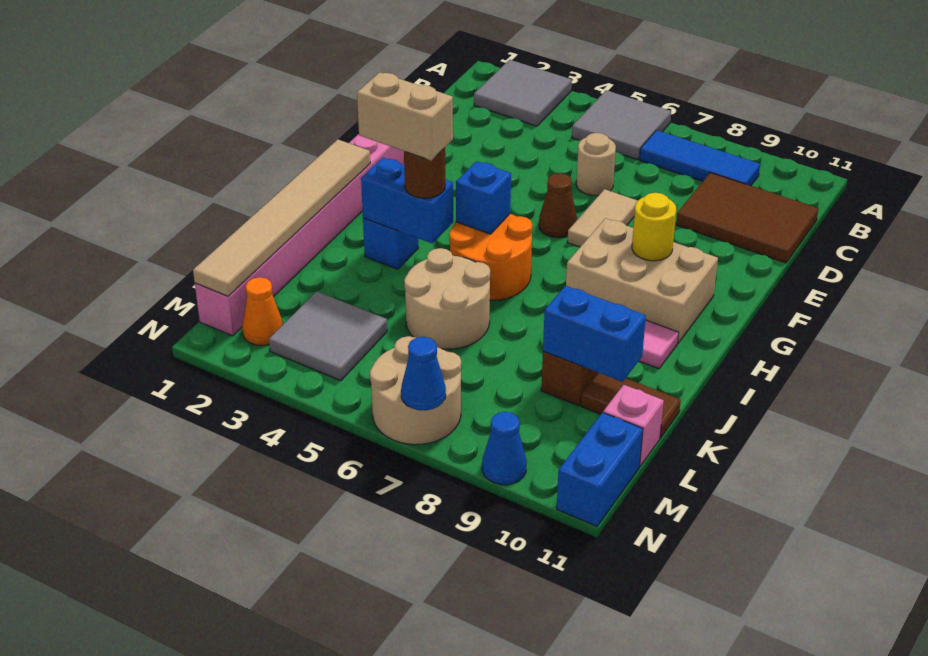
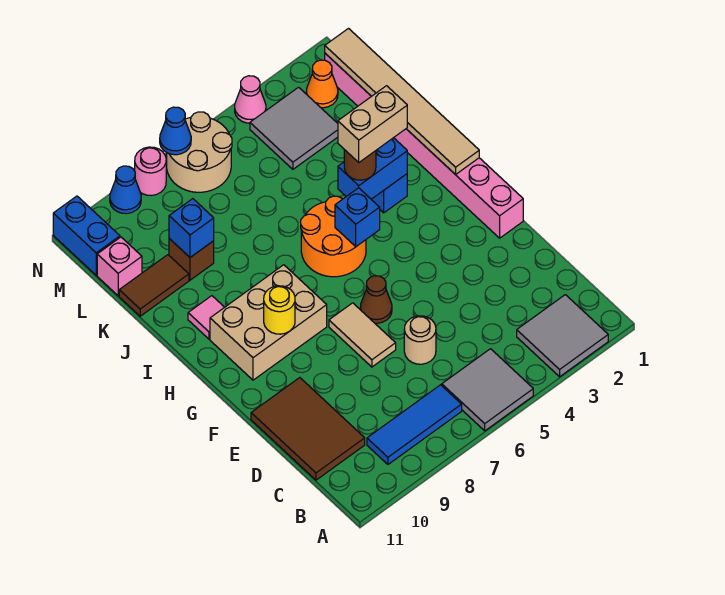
brown 2x3 tile [676,173,819,263] -> brown 2x3 tile turned to [251,378,365,480]
tan 2x2 round brick [404,248,490,349] -> none
blue 1x2 brick [543,286,646,382] -> blue 1x1 brick [169,199,214,257]
none -> pink 1x1 cone [235,76,266,123]
none -> pink 1x1 round brick [135,147,166,195]

